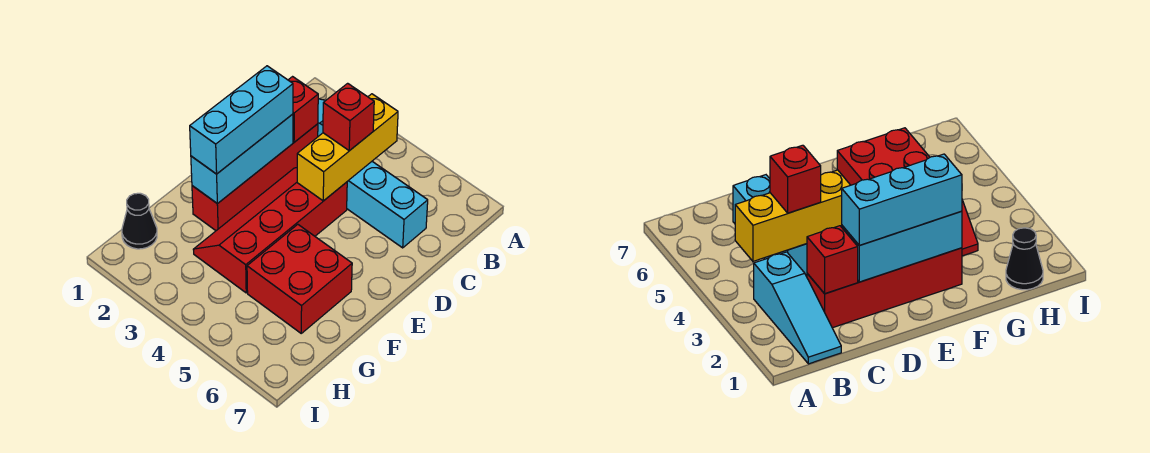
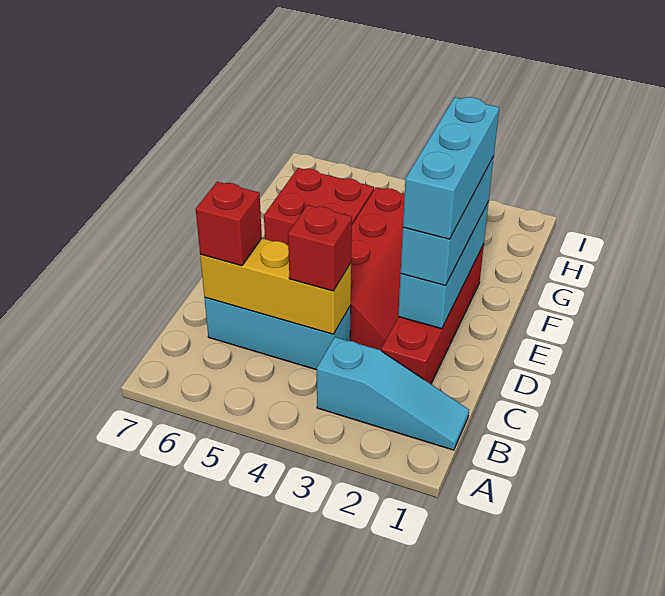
yellow 1x3 brick [297,94,398,201] -> yellow 1x3 brick turned to [200,238,351,334]
red 1x1 brick [289,77,318,142] -> red 1x1 brick moved to [196,182,262,266]
none -> cyan 1x3 brick [403,97,499,239]
black 1x1 cone [122,193,157,249] -> none

